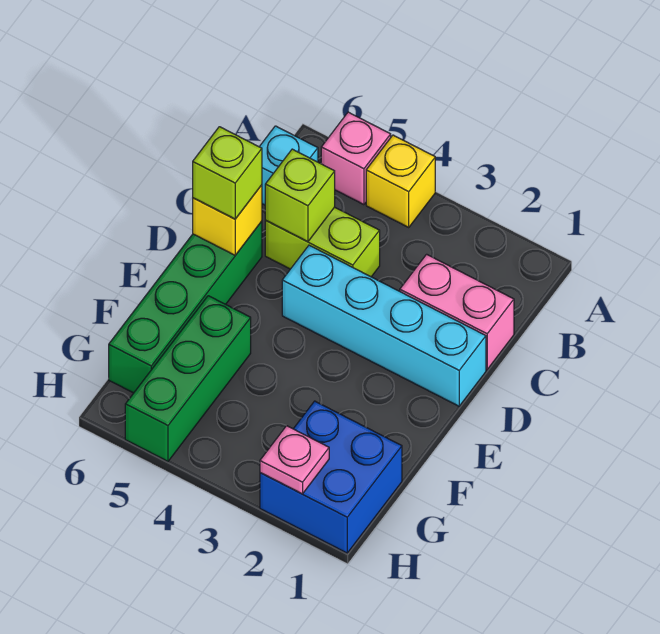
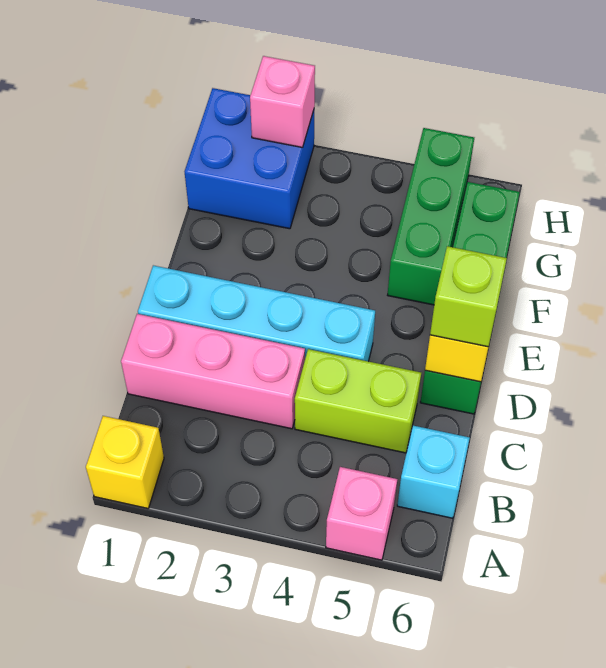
yellow 1x1 brick [366,135,435,227] -> yellow 1x1 brick moved to [86,416,164,508]
pink 1x2 brick [400,254,514,369] -> pink 1x3 brick [121,314,305,429]
lime 1x1 brick [265,149,335,242] -> none
pink 1x1 plate [260,426,329,494] -> pink 1x1 brick [250,56,315,148]

